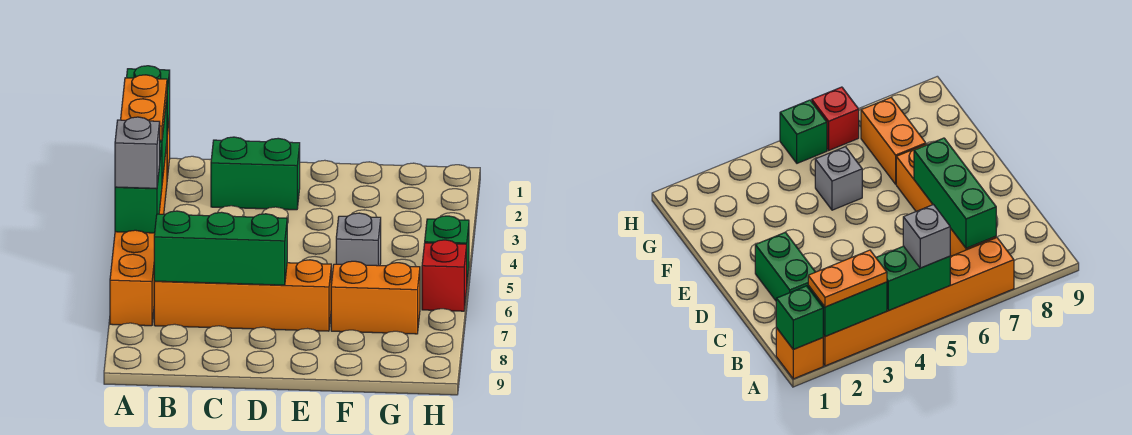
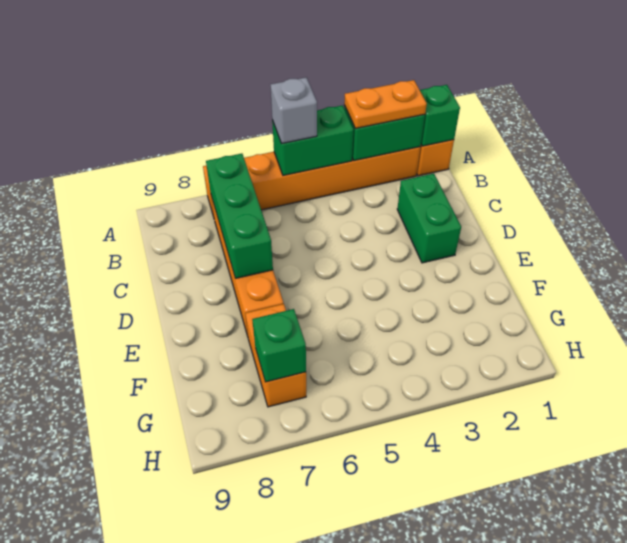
grey 1x1 brick [336,213,381,266] -> none
green 1x1 brick [425,216,469,280] -> green 1x1 brick moved to [252,309,306,382]
red 1x1 brick [422,240,467,311] -> none

